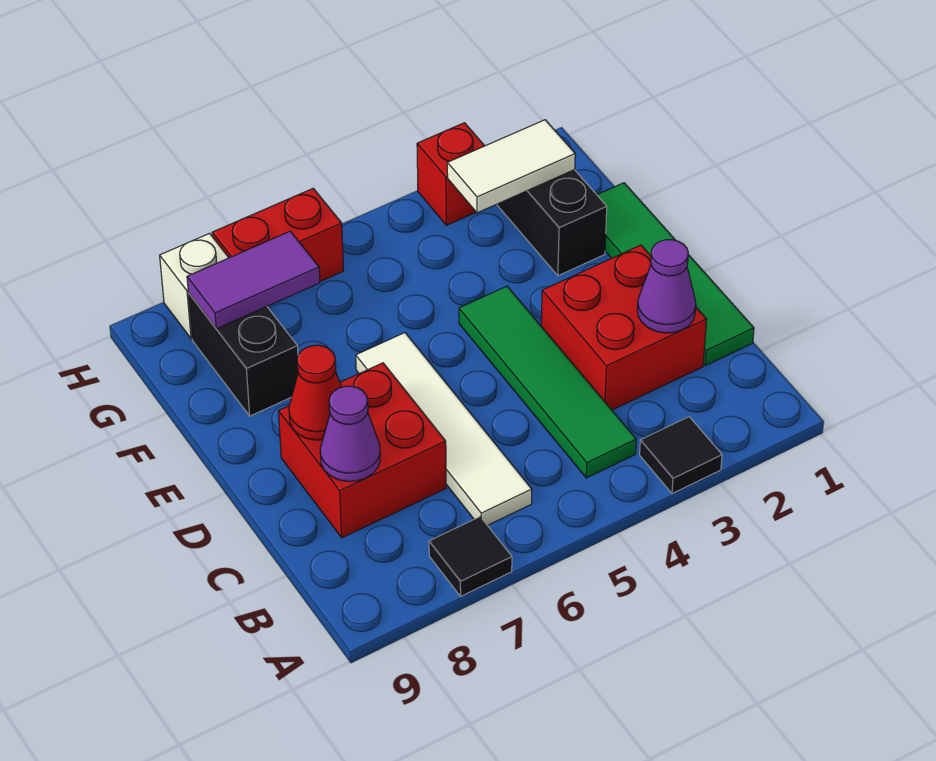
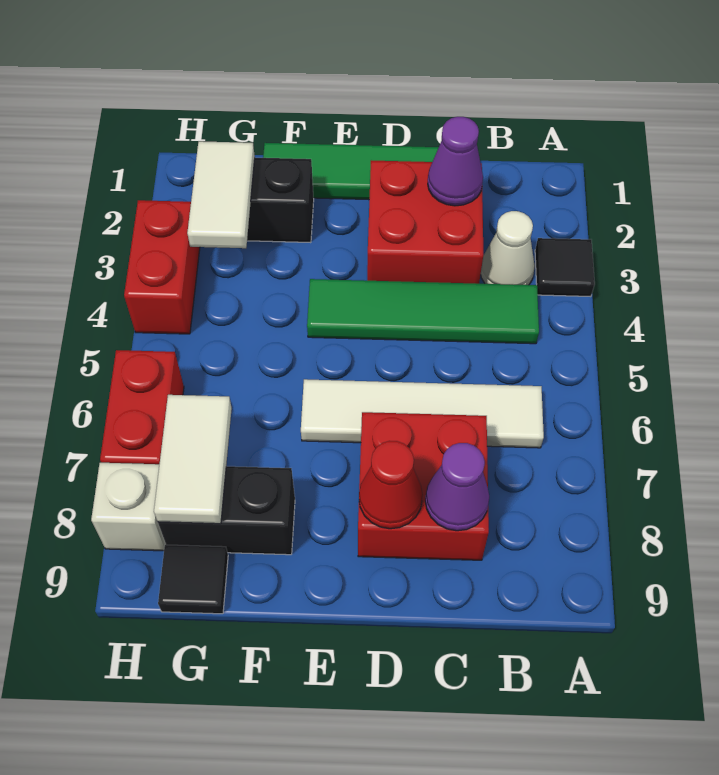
black 1x1 tile [429,517,512,596] -> black 1x1 tile moved to [158,545,228,614]
none -> white 1x1 cone [481,211,535,285]
purple 1x2 tile [187,231,320,329] -> white 1x2 tile [154,395,232,524]
red 1x1 brick [417,123,484,225] -> red 1x2 brick [124,200,200,334]

